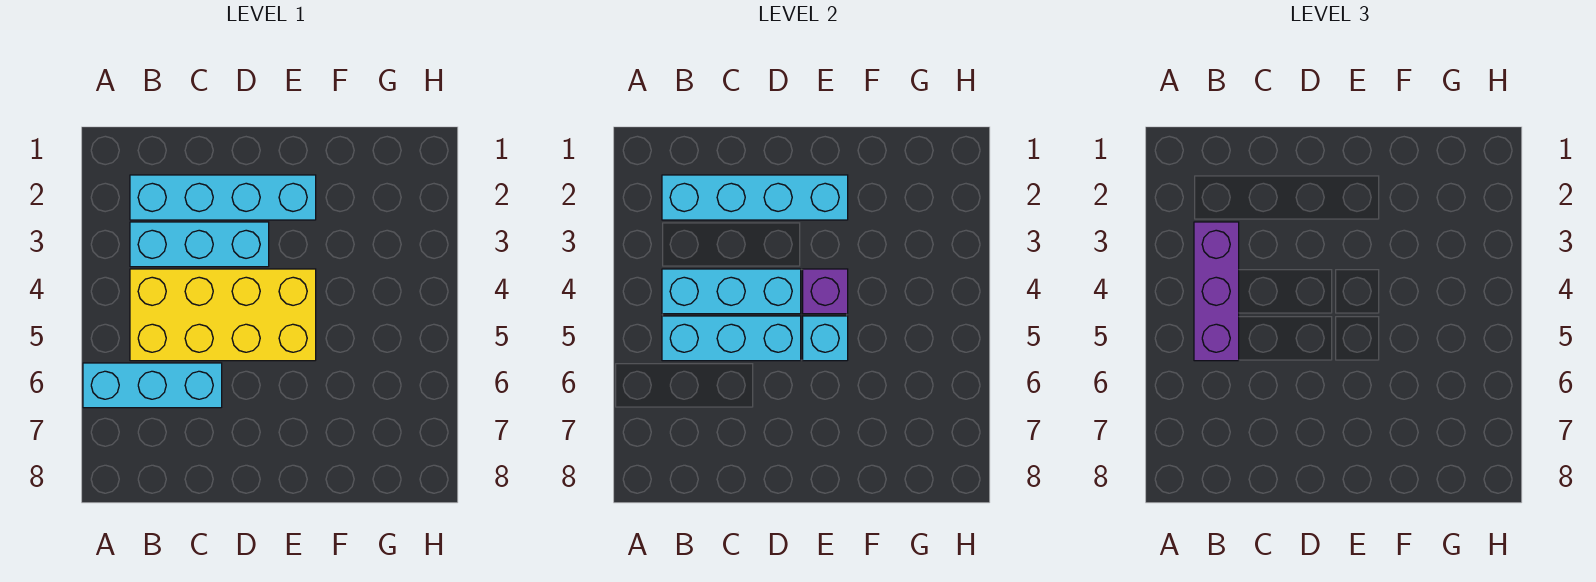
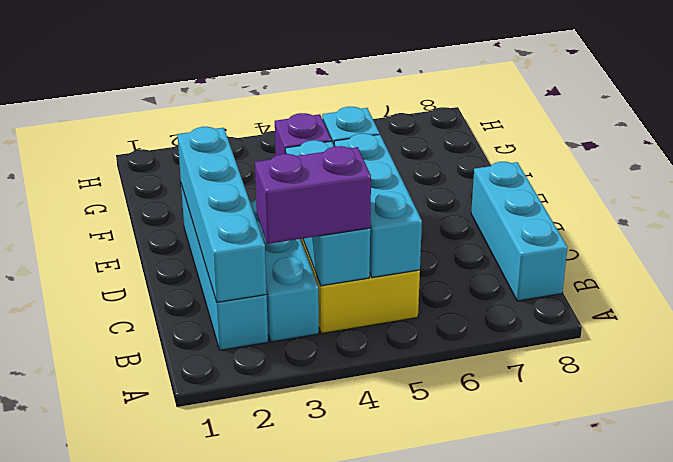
cyan 1x3 brick [83,363,222,408] -> cyan 1x3 brick moved to [471,162,568,301]
purple 1x3 brick [1194,222,1239,361] -> purple 1x2 brick [255,146,371,244]

